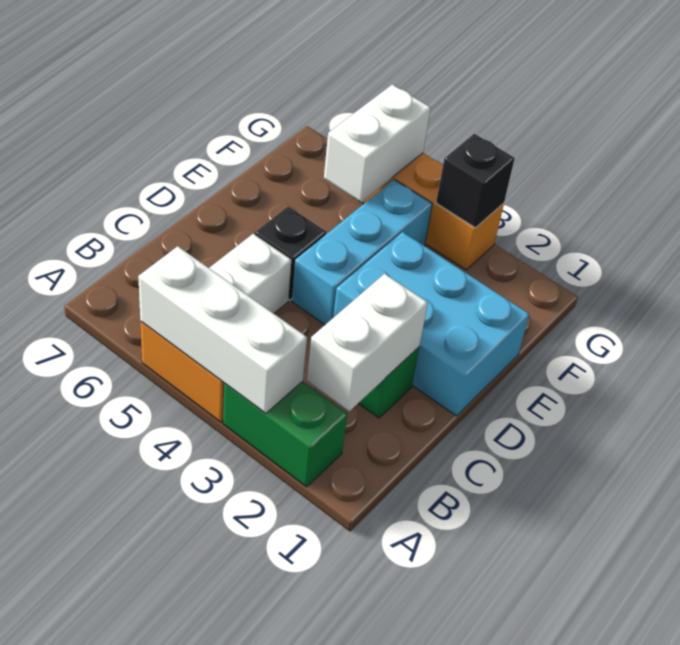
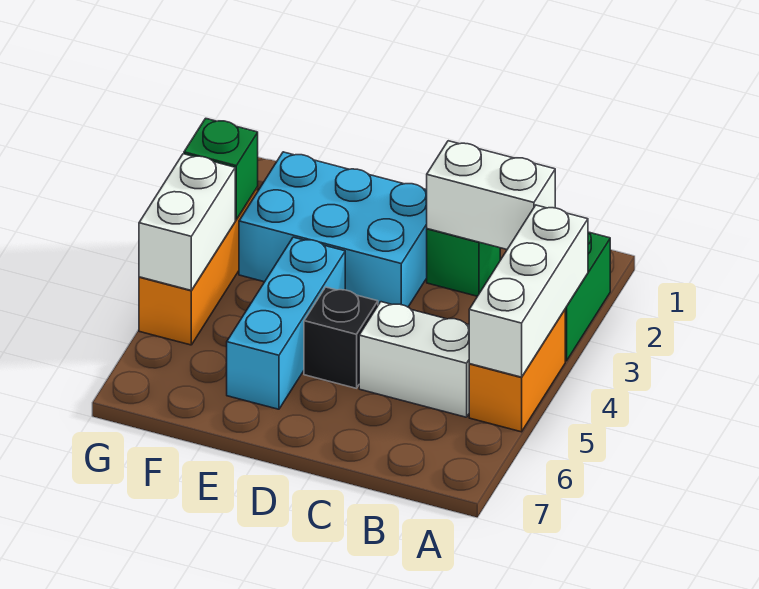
cyan 2x3 brick [333,232,530,416] -> cyan 2x3 brick turned to [239,152,427,307]
cyan 1x3 brick [292,180,432,325] -> cyan 1x3 brick turned to [227,237,345,409]
white 1x2 brick [324,84,431,202] -> white 1x2 brick turned to [139,154,235,290]
black 1x1 brick [436,134,515,228] -> green 1x1 brick [184,118,258,220]

